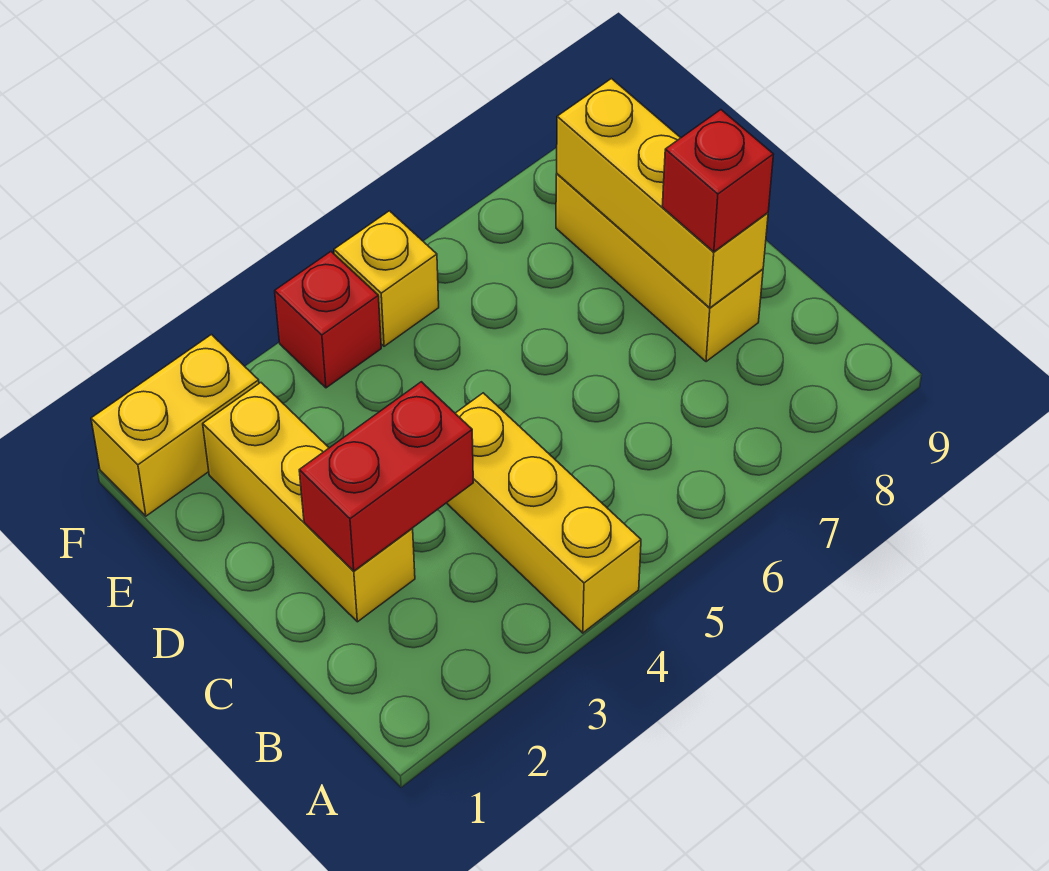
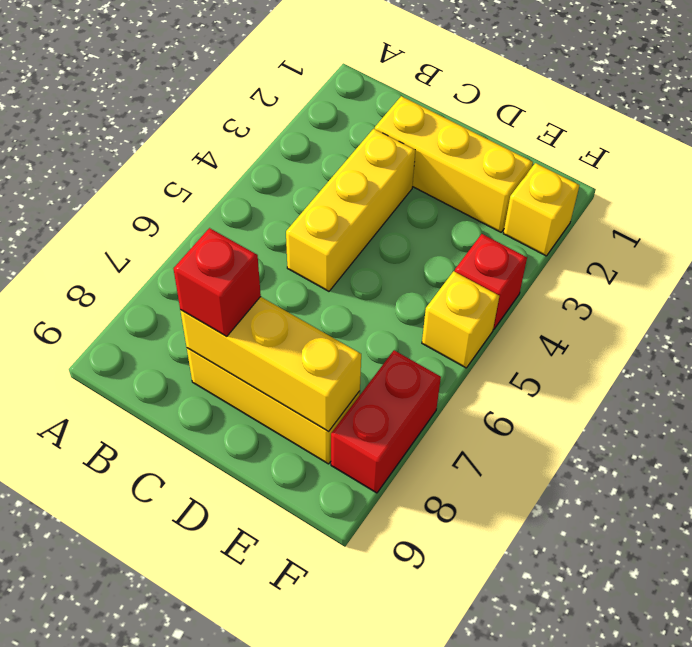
yellow 1x3 brick [447,393,641,633] -> yellow 1x3 brick turned to [286,129,415,291]
red 1x2 brick [299,382,473,571] -> red 1x2 brick moved to [331,350,441,493]
yellow 1x2 brick [91,335,259,516] -> yellow 1x1 brick [503,163,579,256]

